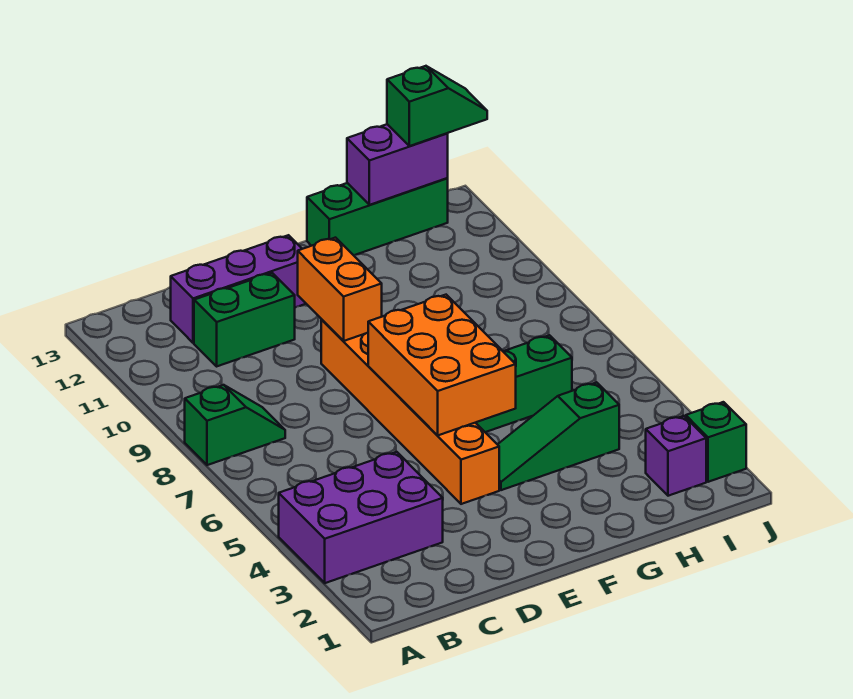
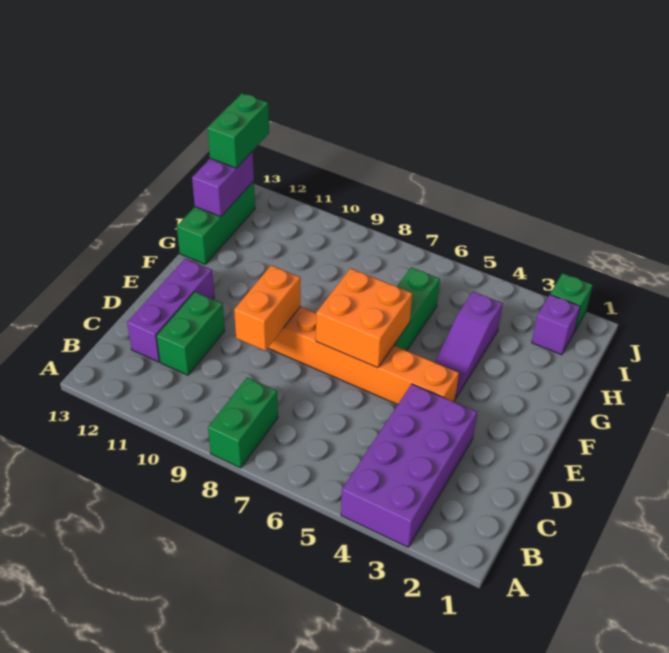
purple 2x3 brick [279,452,443,583] -> purple 2x4 brick [341,384,477,547]
green 1x2 slope [185,385,285,465] -> green 1x2 brick [208,377,278,468]
orange 2x3 brick [368,295,516,436] -> orange 2x2 brick [316,268,412,368]
orange 1x2 brick [298,238,382,341] -> orange 1x2 brick turned to [234,265,300,351]
green 1x3 slope [497,382,619,490] -> purple 1x3 slope [435,292,503,398]
green 1x2 slope [387,66,487,146] -> green 1x2 brick [208,93,269,168]

